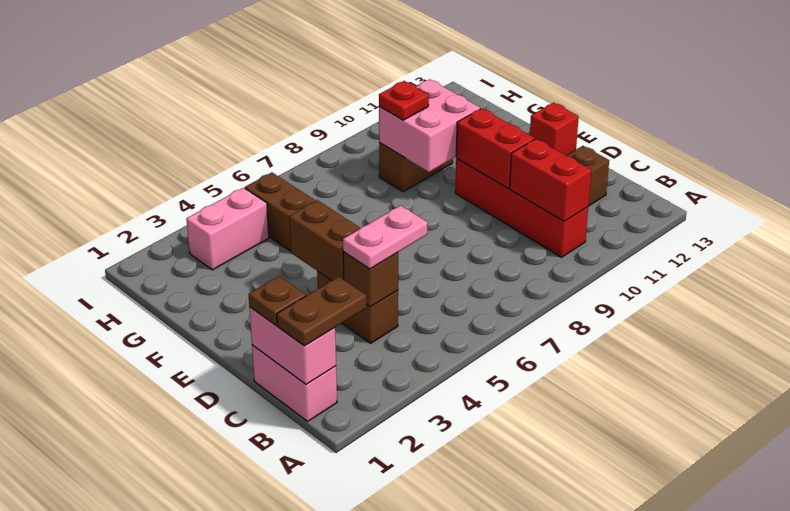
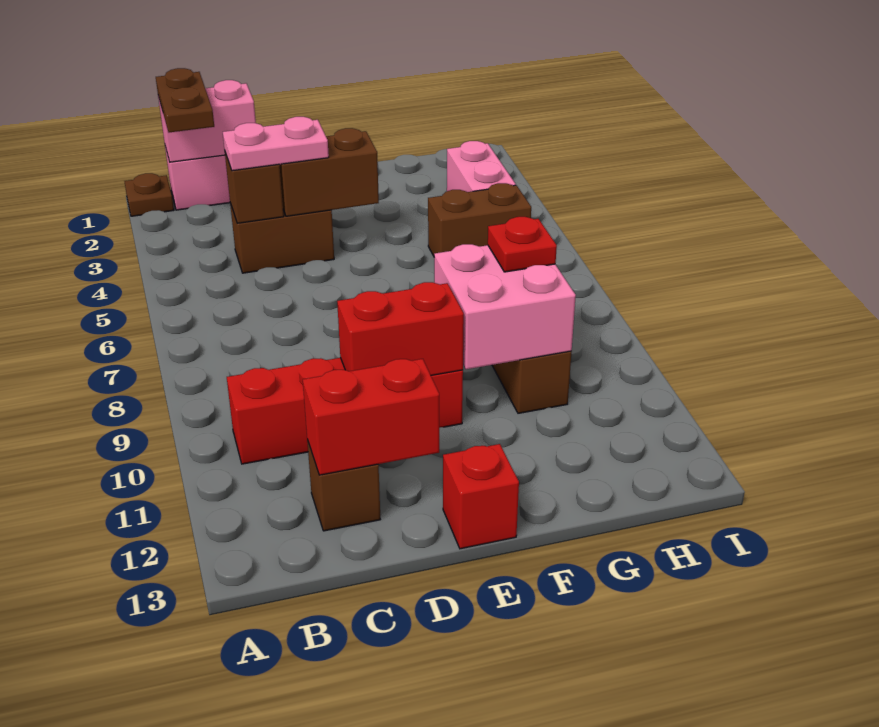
red 1x2 brick [510,139,591,221] -> red 1x2 brick moved to [303,359,439,475]
brown 1x1 plate [249,276,306,325] -> brown 1x1 plate moved to [124,173,174,216]
pink 1x2 plate [343,205,428,269] -> pink 1x2 plate turned to [223,117,329,171]

